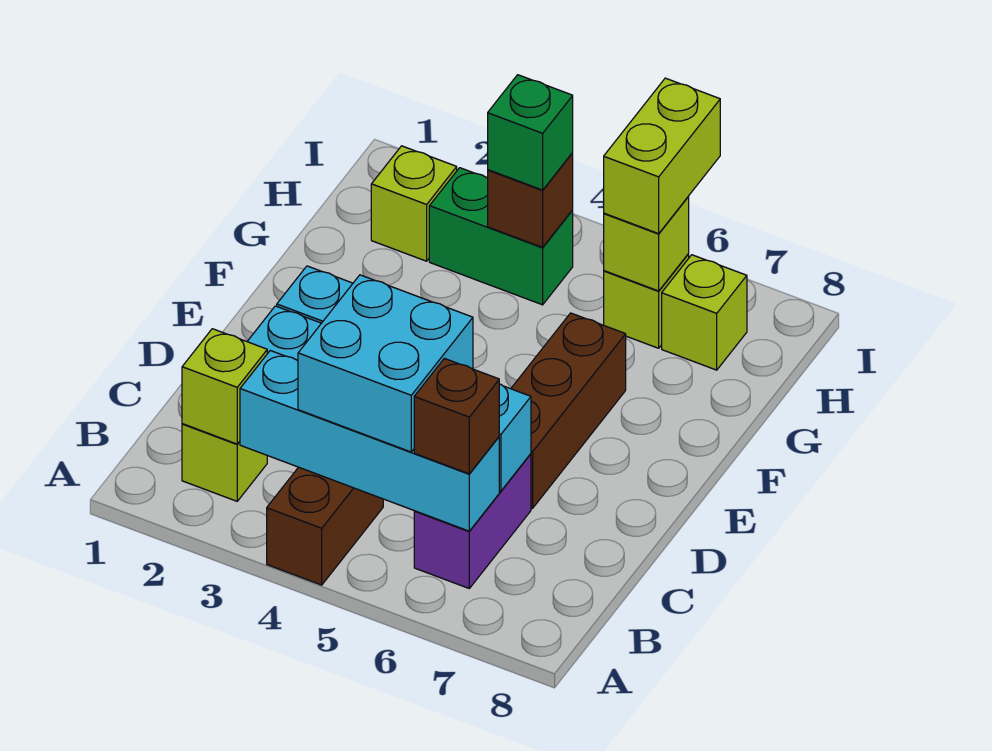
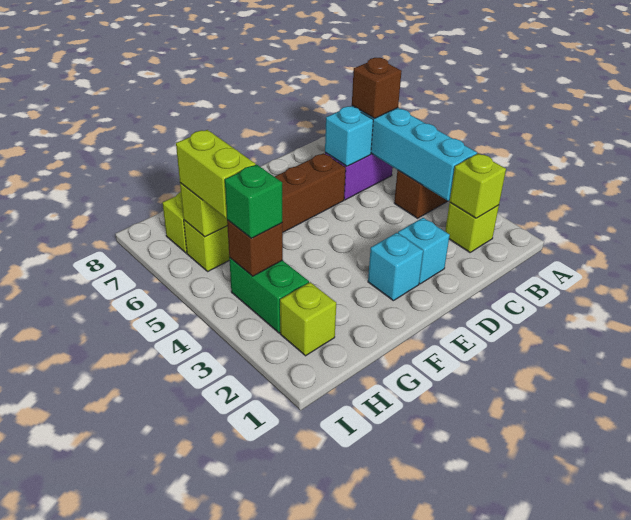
cyan 2x2 brick [298,275,473,452] -> none
lime 1x2 brick [604,78,720,234] -> lime 1x2 brick turned to [176,130,256,218]

